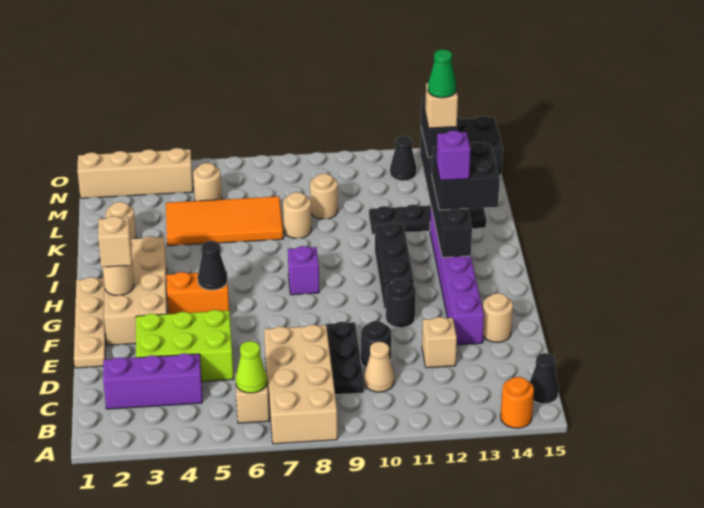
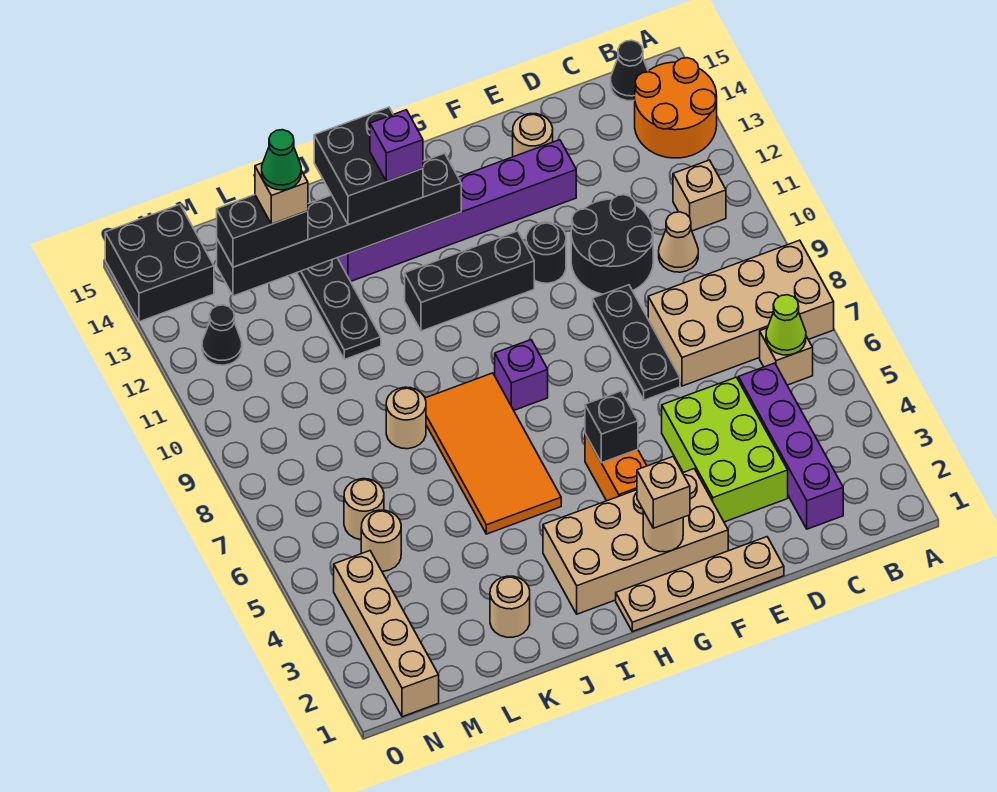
orange 1x1 round brick [501,377,534,428] -> orange 2x2 round brick [635,58,717,158]
purple 1x3 brick [103,353,202,409] -> purple 1x4 brick [738,363,843,529]
black 1x3 plate [326,322,364,395] -> black 1x3 plate turned to [593,285,680,400]
black 1x1 round brick [361,321,391,368] -> black 2x2 round brick [571,195,653,294]
tan 1x1 brick [422,317,457,368] -> tan 1x1 brick moved to [673,160,726,231]
black 1x1 cone [198,241,227,290] -> black 1x1 brick [585,391,638,463]
orange 2x4 tile [166,196,283,246] -> orange 2x4 tile moved to [425,373,561,534]
tan 1x1 round brick [310,174,338,219] -> tan 1x1 round brick moved to [344,479,384,540]

